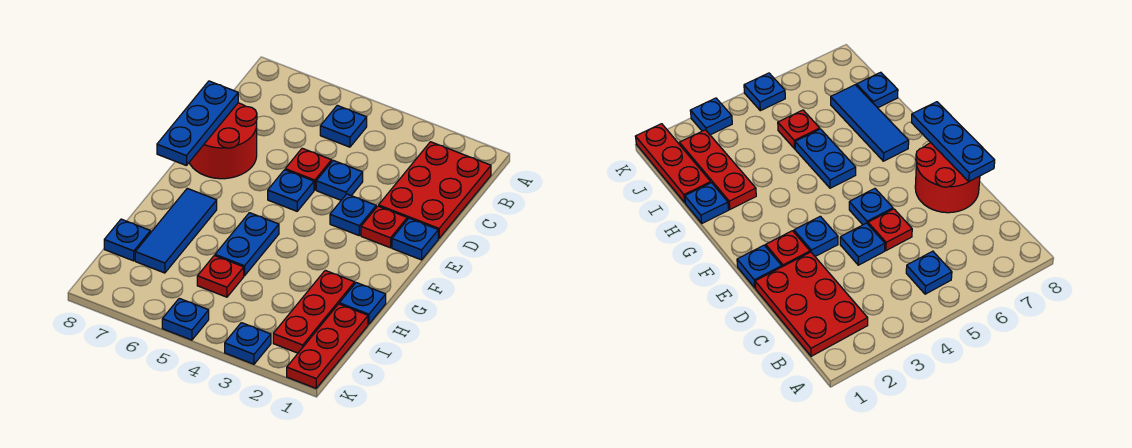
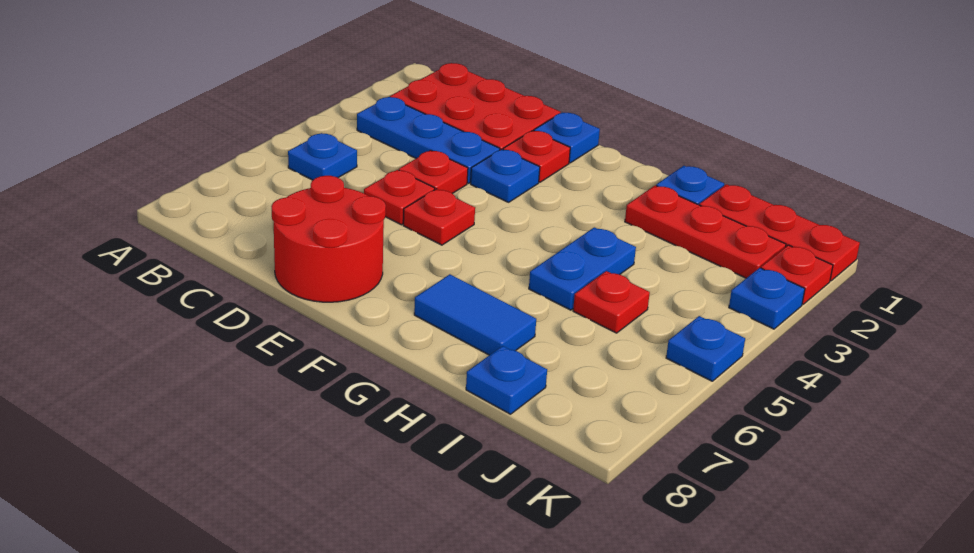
blue 1x1 plate [316,160,363,200] -> red 1x1 plate [399,150,468,194]
blue 1x3 plate [157,81,238,166] -> blue 1x3 plate moved to [357,97,500,183]
blue 1x1 plate [268,170,314,211] -> red 1x1 plate [403,189,475,245]
blue 1x2 plate [215,213,279,276] -> blue 1x2 plate turned to [529,227,636,310]
blue 1x3 tile [135,188,217,273] -> blue 1x2 tile [414,274,536,355]
none -> red 1x1 plate [761,245,833,304]

